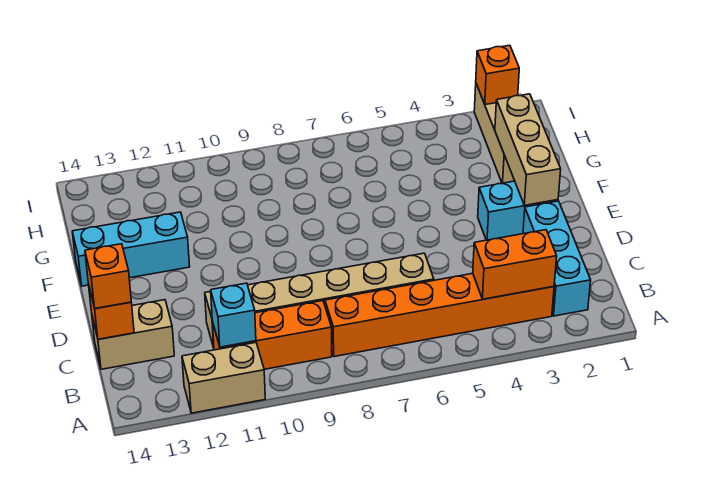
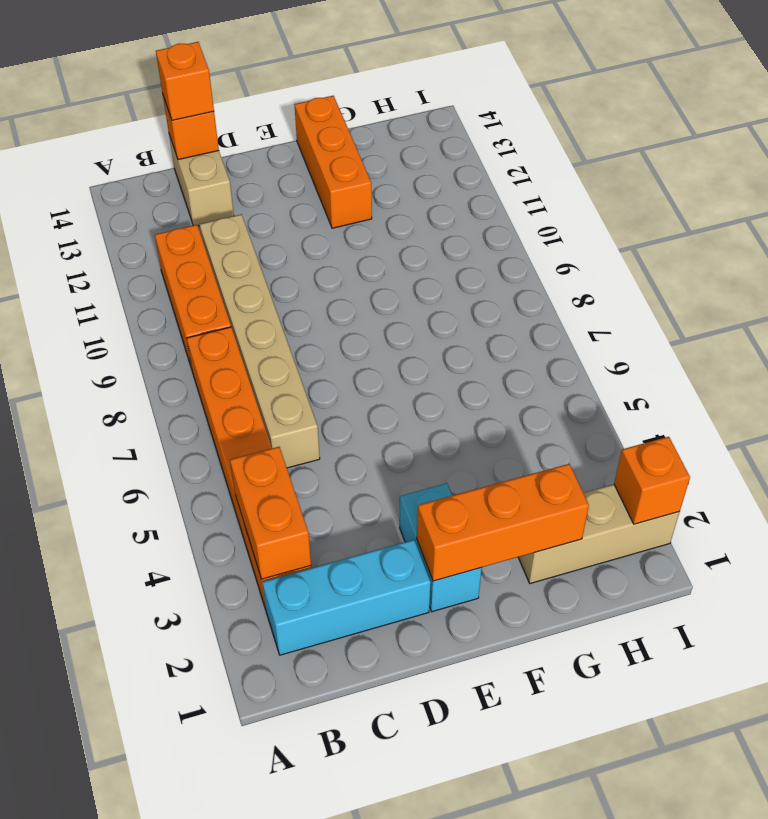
tan 1x2 brick [182,343,265,413] -> none
cyan 1x1 brick [211,283,256,347] -> none
tan 1x3 brick [495,94,561,205] -> orange 1x3 brick [417,464,589,581]
cyan 1x3 brick [72,212,190,286] -> orange 1x3 brick [294,96,372,228]

